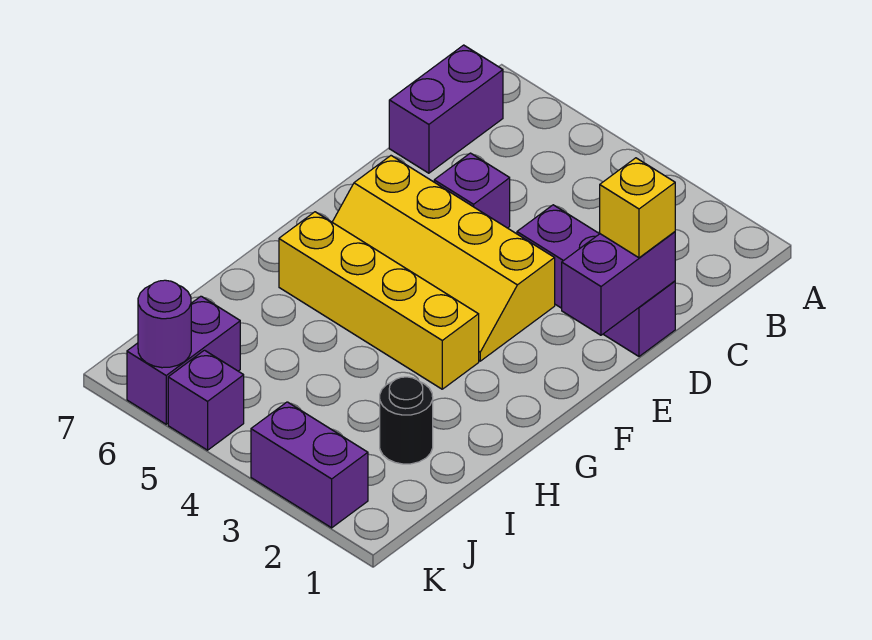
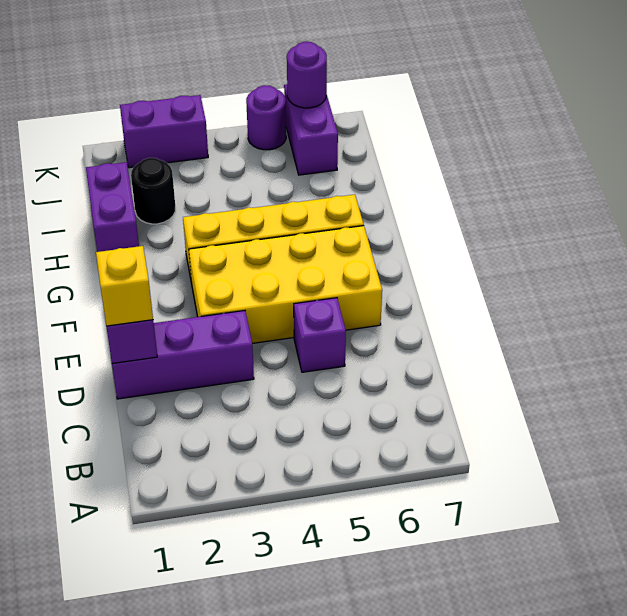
purple 1x2 brick [389,45,503,173] -> purple 1x2 brick moved to [86,162,139,252]
yellow 2x4 slope [332,156,555,361] -> yellow 2x4 brick [189,226,382,343]
purple 1x1 brick [168,350,244,450] -> purple 1x1 round brick [246,85,286,150]

